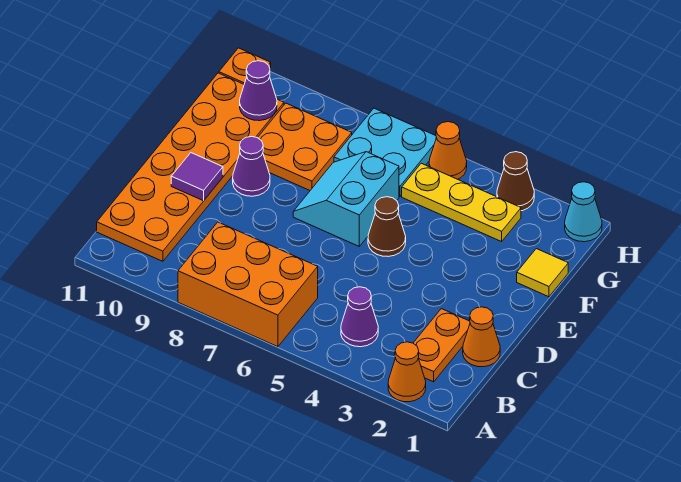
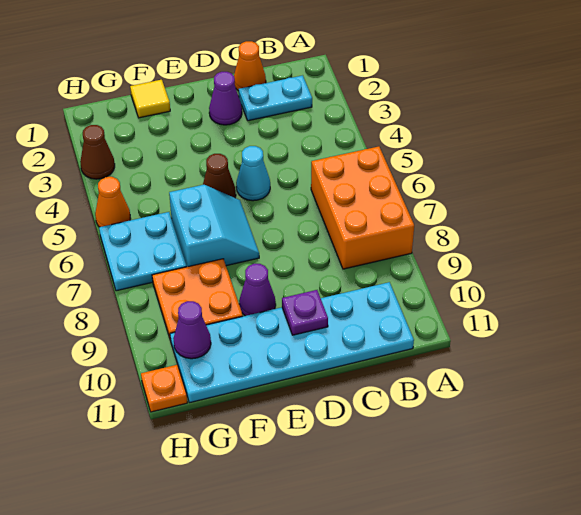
orange 1x1 cone [388,342,426,402] -> none
orange 1x2 plate [413,309,470,382] -> cyan 1x2 plate [239,75,312,121]
purple 1x1 cone [341,287,378,347] -> purple 1x1 cone moved to [209,72,242,125]
orange 2x6 plate [97,73,284,261] -> cyan 2x6 plate [170,282,414,403]
purple 1x1 tile [171,153,223,201] -> purple 1x1 plate [282,290,328,335]
cyan 2x2 slope [293,152,399,246] -> cyan 2x2 slope turned to [169,185,259,267]
yellow 1x3 plate [402,163,521,242] -> none
cyan 1x1 cone [565,182,602,242] -> cyan 1x1 cone moved to [236,146,270,201]

